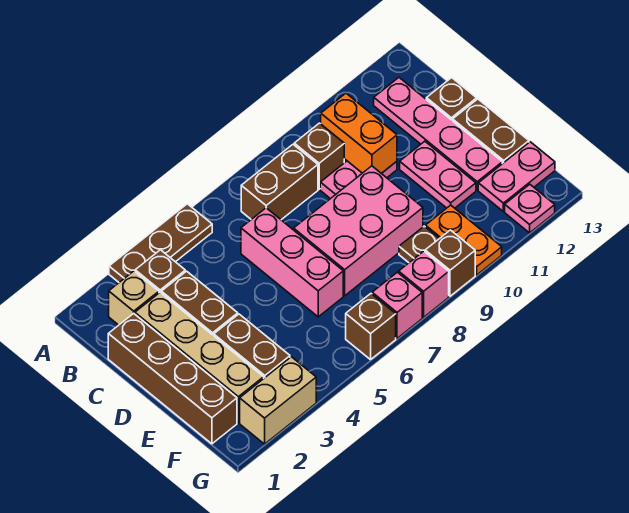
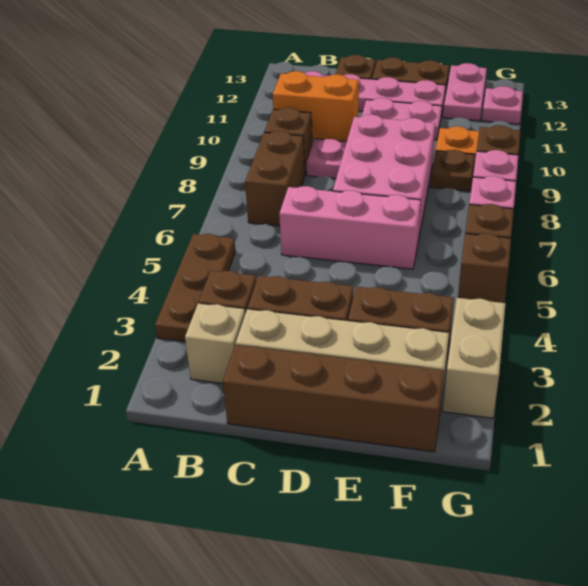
none -> brown 1x1 brick [458,233,511,303]

